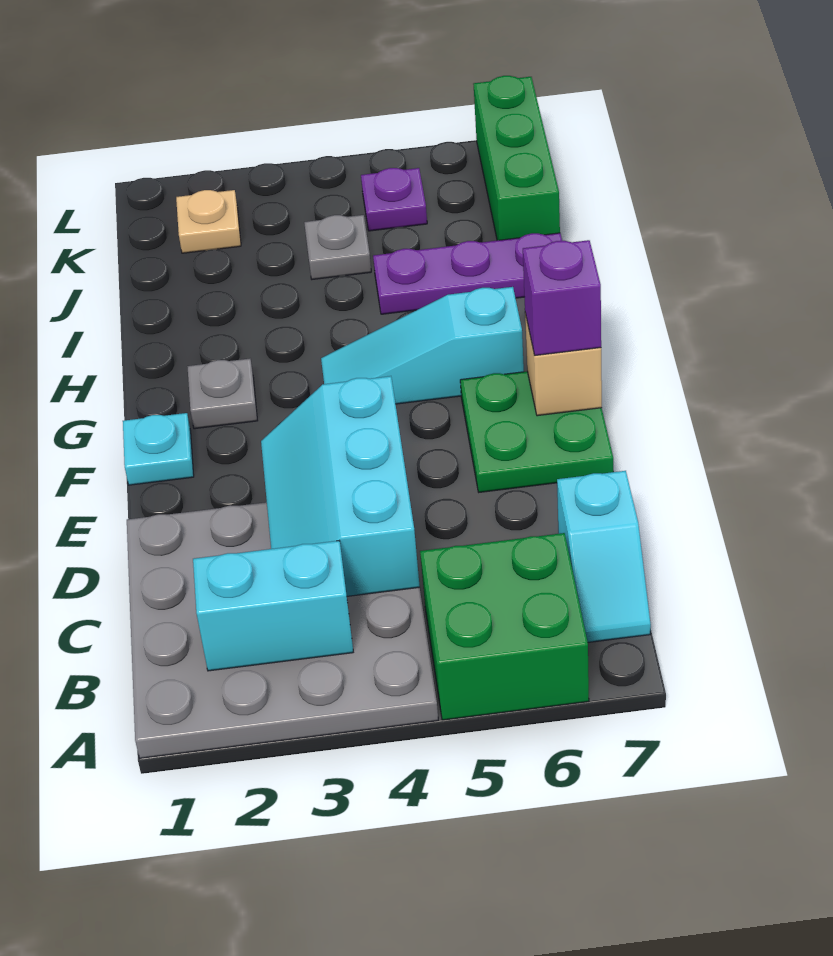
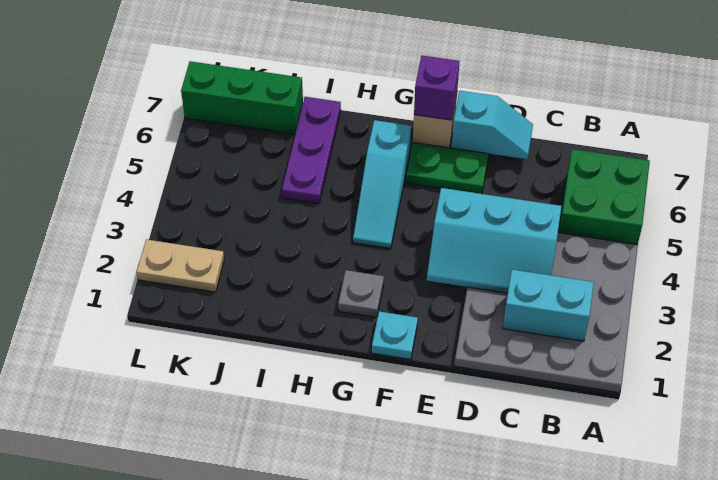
cyan 1x2 brick [193,541,353,671] -> cyan 1x2 brick turned to [503,270,594,341]
cyan 1x2 slope [557,471,651,642] -> cyan 1x2 slope moved to [452,91,533,159]
grey 1x1 plate [304,215,371,279] -> none
tan 1x1 plate [176,190,241,253] -> tan 1x2 plate [137,239,224,292]
purple 1x1 plate [361,168,427,231] -> none

